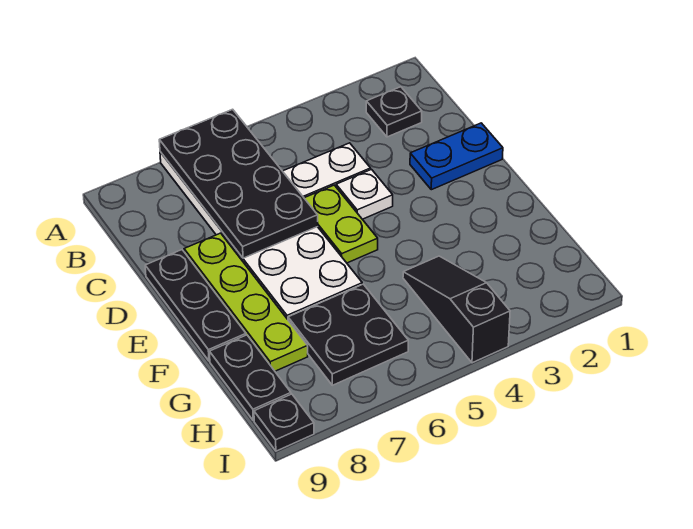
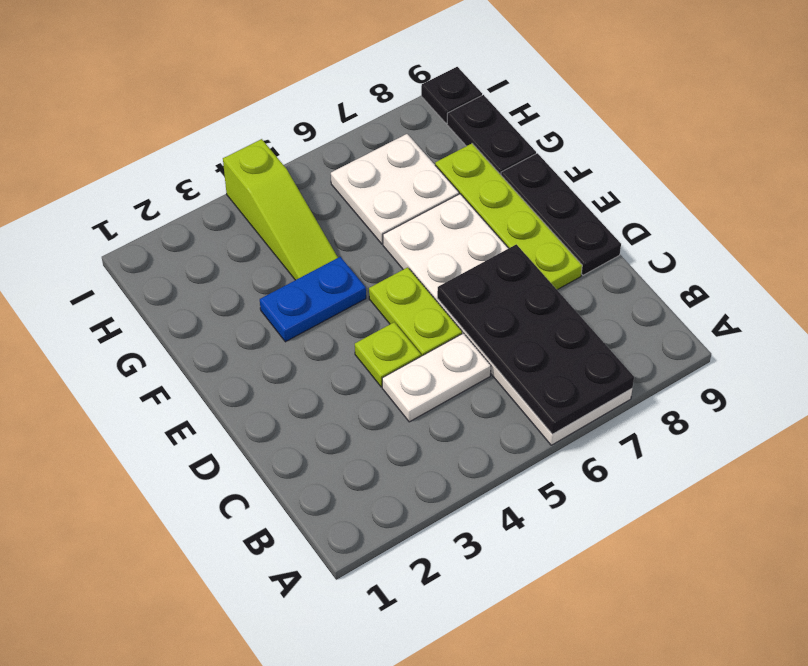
black 1x1 plate [366,87,422,137] -> none
blue 1x2 plate [410,123,503,190] -> blue 1x2 plate moved to [260,257,366,342]
white 1x1 plate [336,169,393,219] -> lime 1x1 plate [355,322,421,387]
black 1x3 slope [403,256,510,363] -> lime 1x3 slope [223,139,338,280]
black 2x2 plate [288,284,408,385] -> white 2x2 plate [331,134,459,244]

